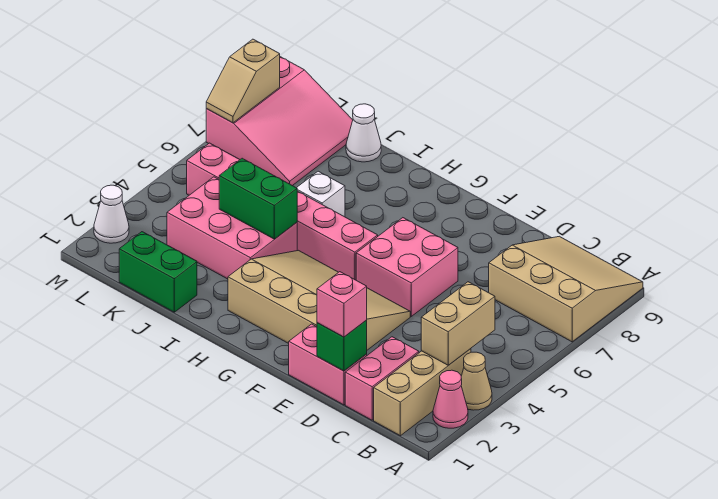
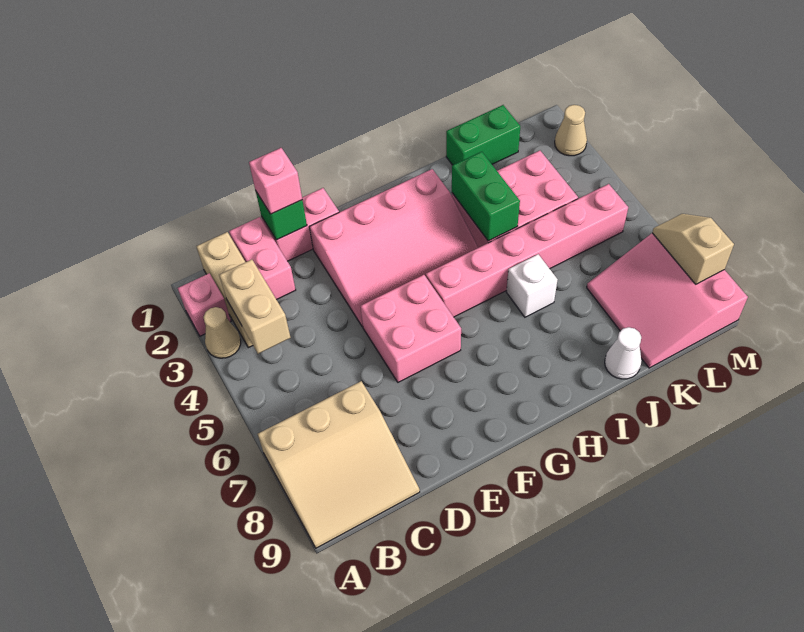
pink 1x1 cone [433,370,468,428] -> pink 1x1 brick [178,273,231,336]
tan 3x4 slope [228,250,410,350] -> pink 3x4 slope [309,169,478,327]
green 1x2 brick [219,158,297,239] -> green 1x2 brick turned to [452,152,520,241]
white 1x1 cone [94,185,129,243] -> tan 1x1 cone [555,105,587,156]

